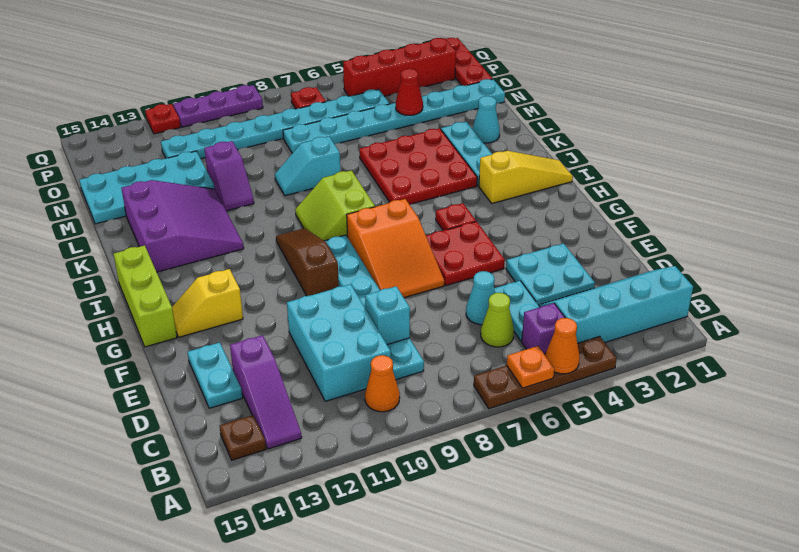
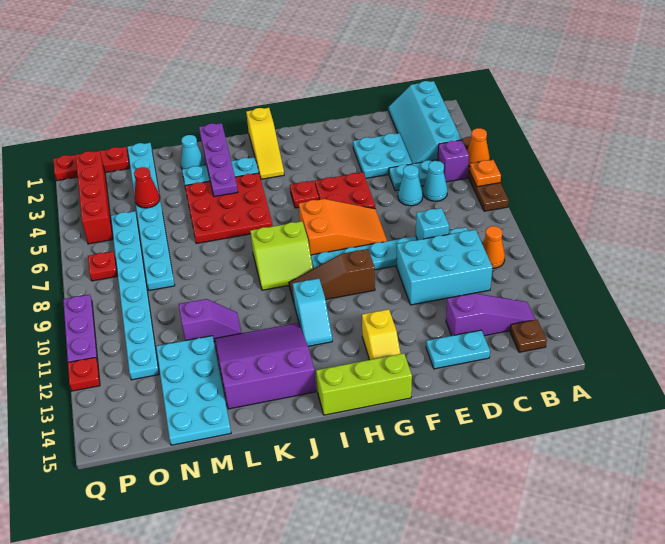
lime 1x1 cone [481,293,514,347] -> cyan 1x1 cone [423,161,448,201]
yellow 1x3 slope [479,151,573,203] -> yellow 1x3 slope turned to [246,108,284,179]
none -> purple 1x4 plate [199,123,238,197]
cyan 1x2 slope [275,136,340,196] -> cyan 1x2 slope moved to [293,279,332,346]

